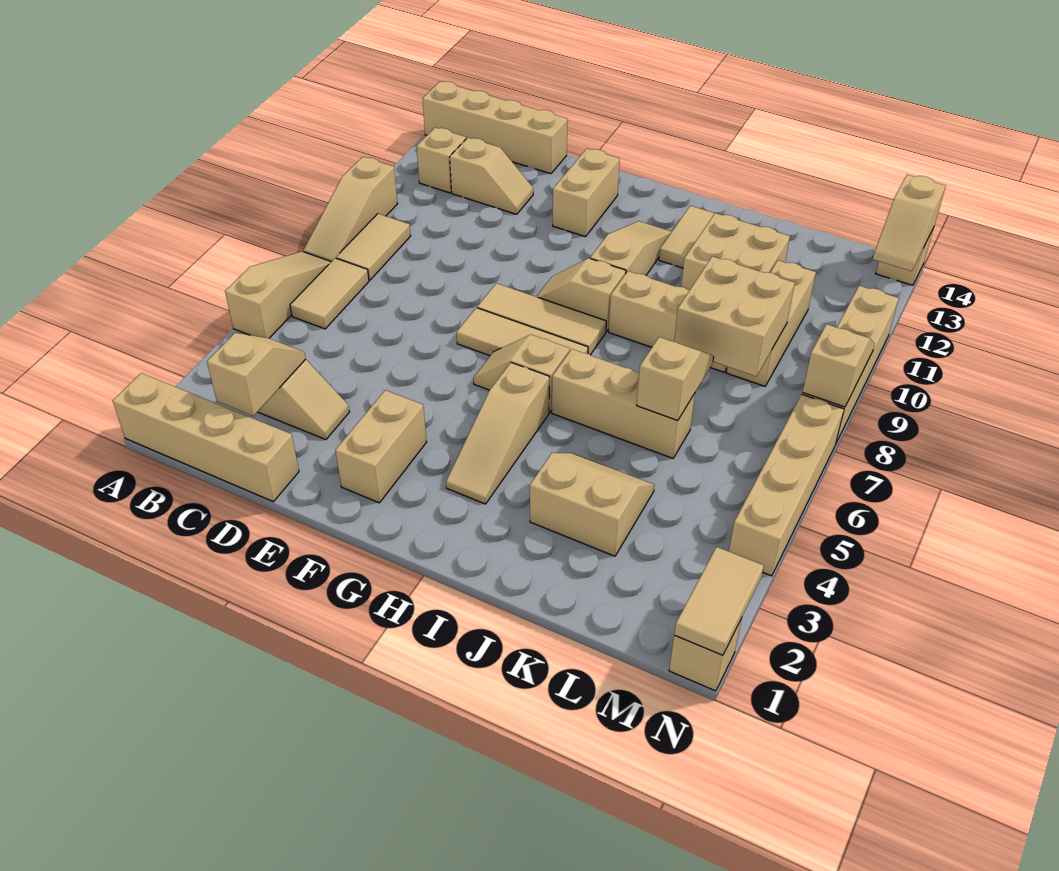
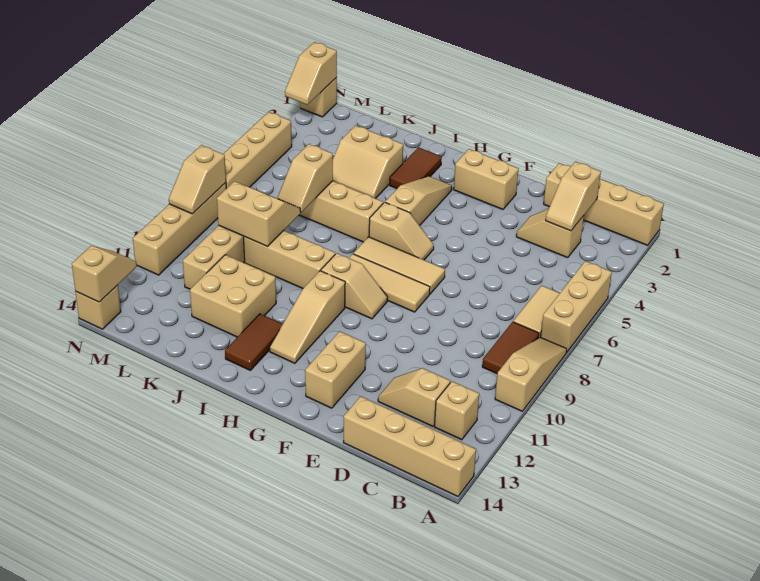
tan 1x3 slope [225,252,331,338] -> tan 1x3 brick [541,261,612,352]
tan 1x2 tile [336,214,411,280] -> brown 1x2 tile [482,322,539,374]
tan 1x2 brick [335,390,426,503] -> tan 1x2 brick turned to [454,149,519,210]
none -> brown 1x2 tile [390,147,442,189]
tan 1x2 tile [659,206,715,268] -> brown 1x2 tile [225,314,283,370]
tan 2x2 brick [674,256,795,376] -> tan 2x2 slope [217,182,301,246]
tan 1x2 tile [674,547,764,655] -> tan 1x2 slope [285,42,337,105]

